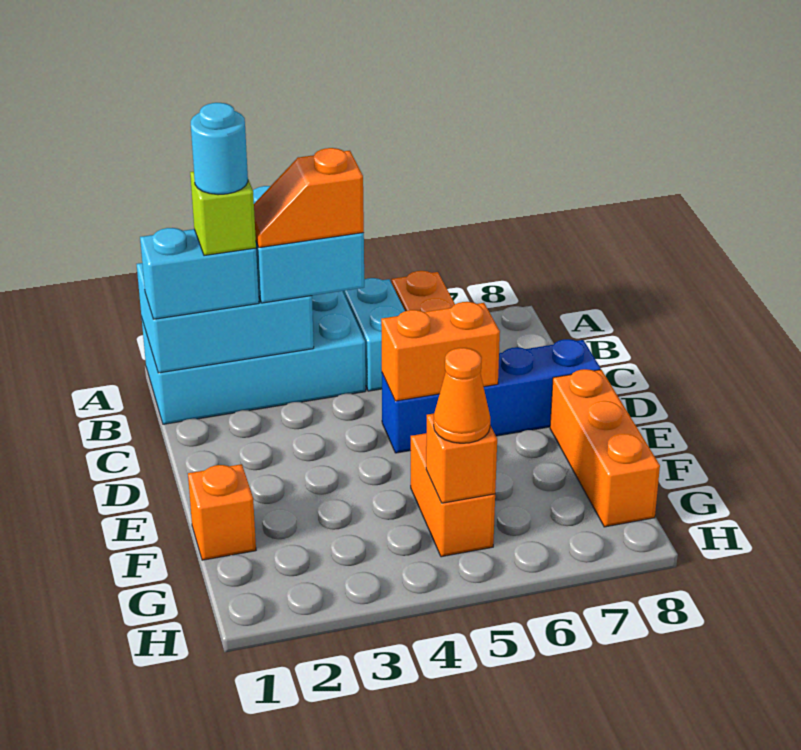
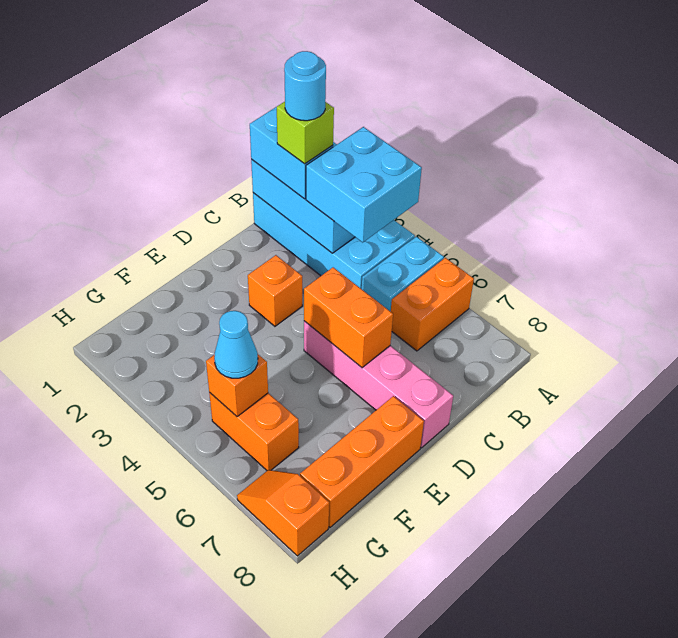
orange 1x2 slope [254,148,364,248] -> orange 1x2 slope moved to [237,470,329,556]
blue 1x4 brick [382,339,601,453] -> pink 1x4 brick [304,321,453,448]
orange 1x1 brick [188,464,256,560] -> orange 1x1 brick moved to [248,255,302,326]
orange 1x2 brick [411,433,495,557] -> orange 1x2 brick turned to [209,392,299,470]
orange 1x1 cone [434,348,490,443] -> cyan 1x1 cone [214,311,258,378]

